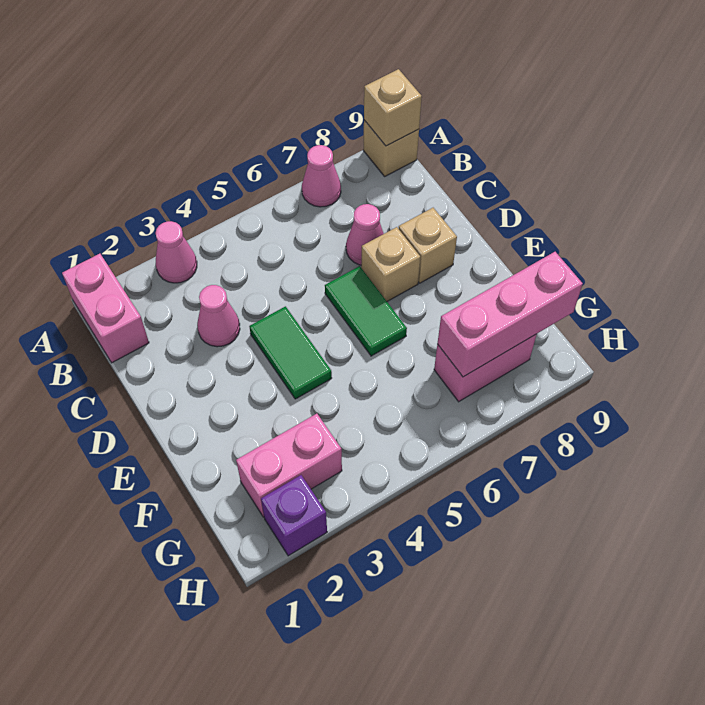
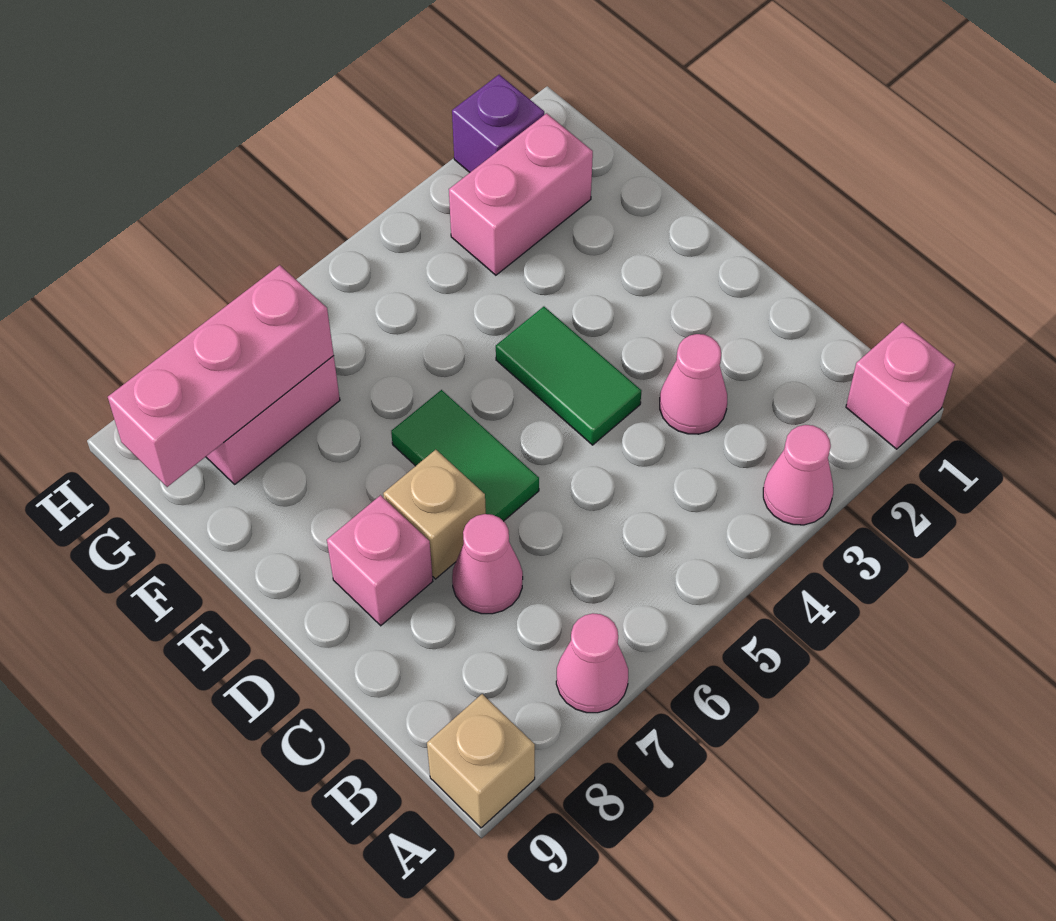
pink 1x2 brick [62,254,149,363] -> pink 1x1 brick [846,322,955,449]
tan 1x1 brick [364,69,422,146] -> none
tan 1x1 brick [399,208,457,283] -> pink 1x1 brick [327,495,433,626]

